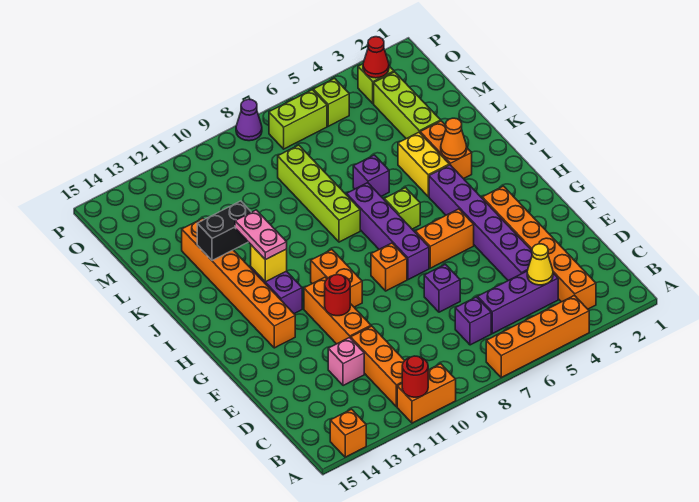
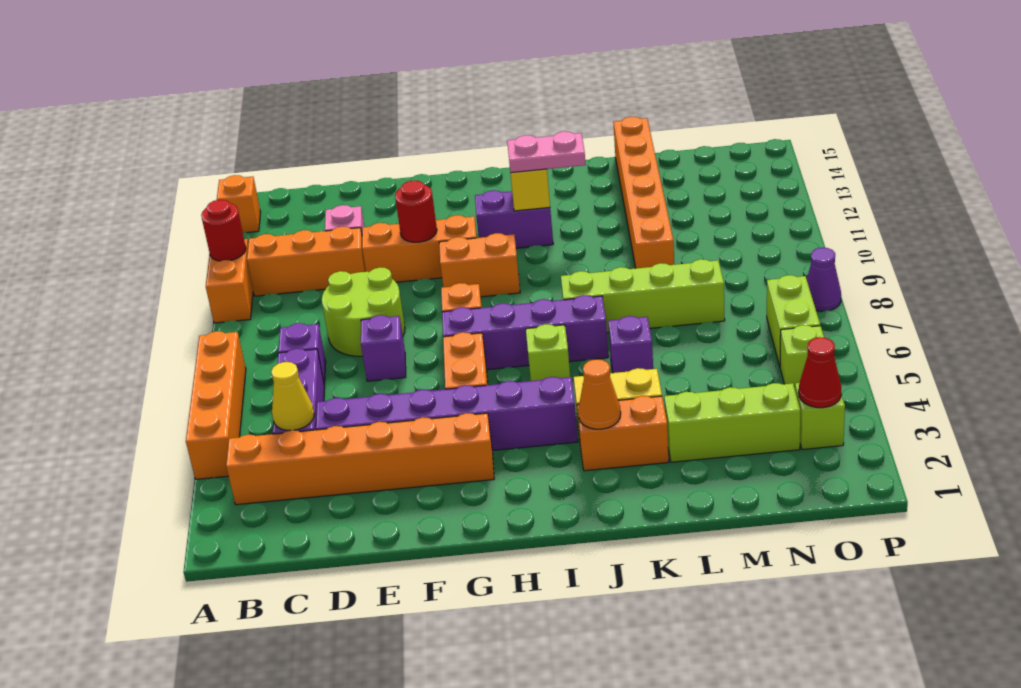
none -> lime 2x2 round brick [322,267,405,356]
orange 1x6 brick [182,218,295,348] -> orange 1x6 brick turned to [613,117,674,268]
black 1x2 brick [197,201,251,260] -> none

